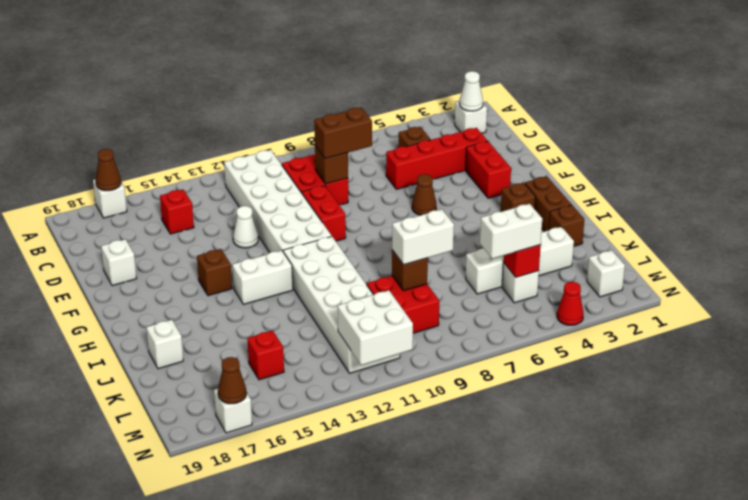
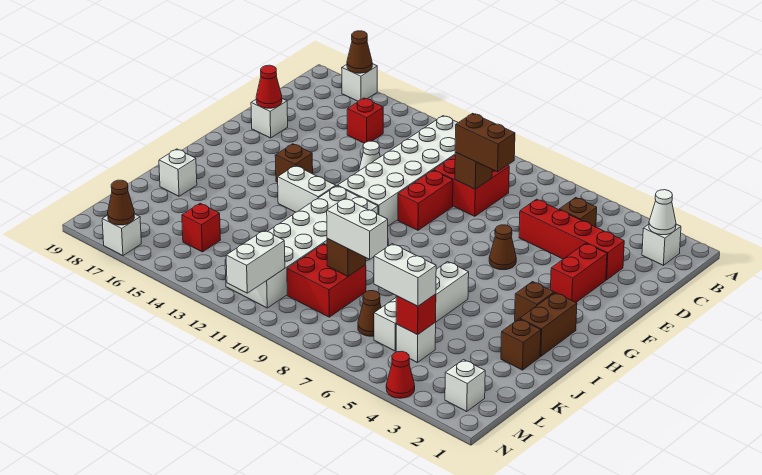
none -> red 1x1 cone [256,65,282,108]
white 1x4 brick [466,227,574,294] -> white 1x4 brick turned to [374,262,469,351]
none -> brown 1x1 cone [358,291,381,336]
white 2x2 brick [338,290,413,365] -> white 1x2 brick [226,230,285,293]

